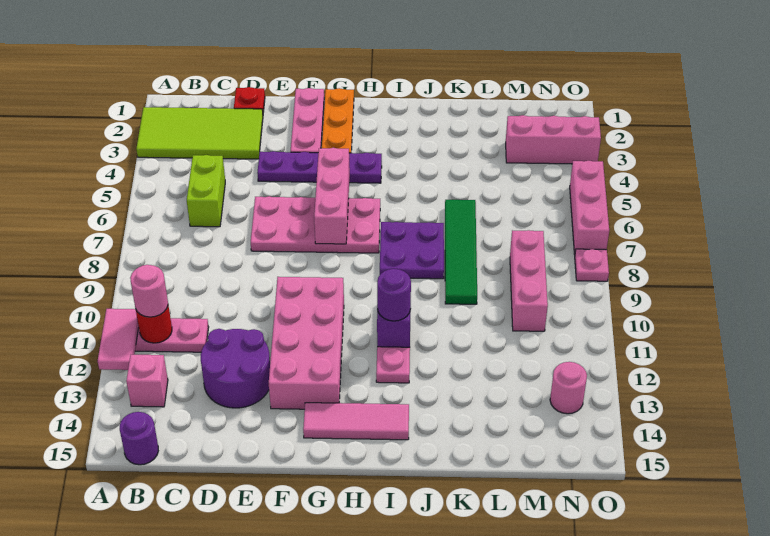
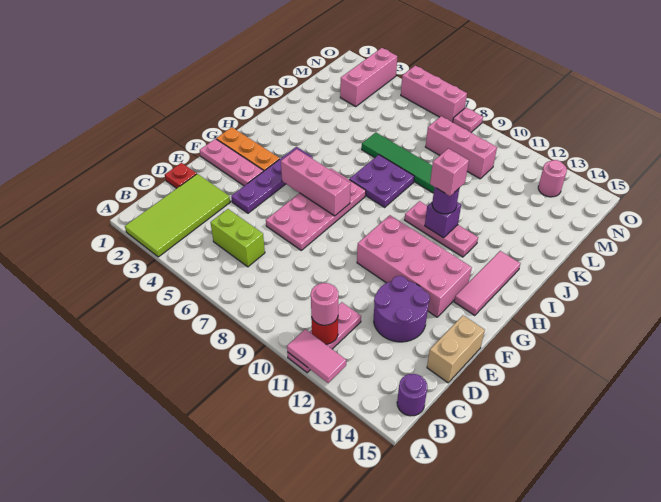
pink 1x1 brick [126,355,168,407] -> pink 1x1 brick moved to [430,149,469,196]
none -> tan 1x2 brick [427,315,485,383]

